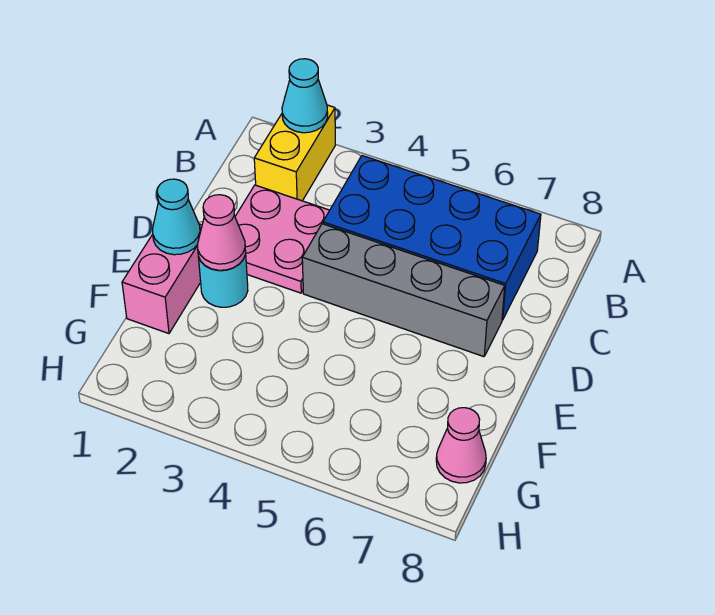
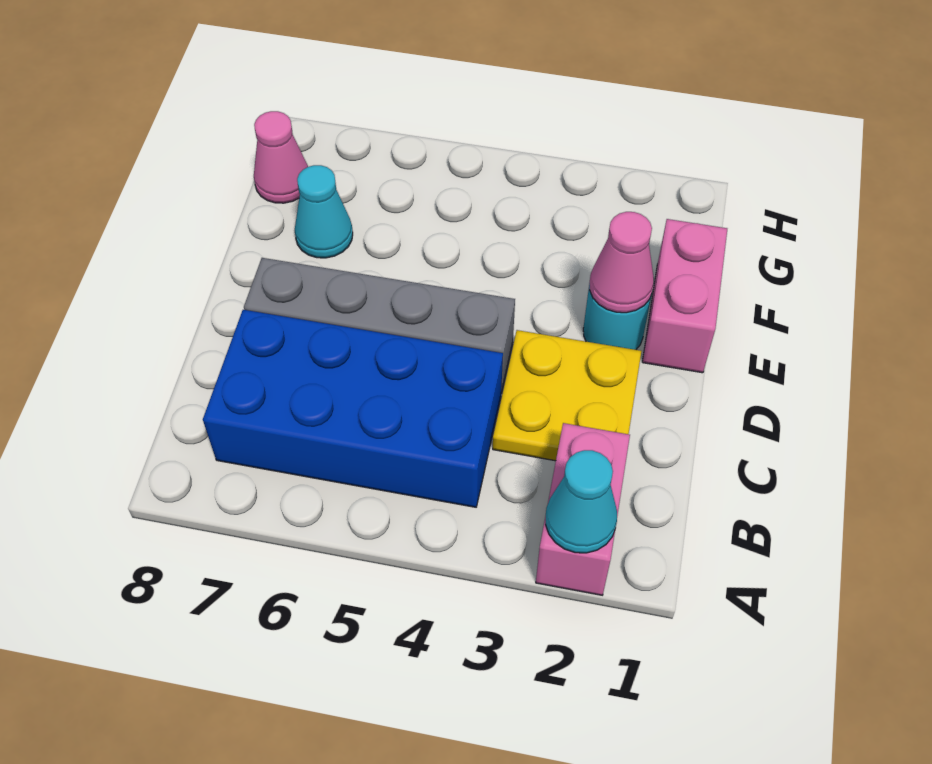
yellow 1x2 brick [254,105,335,201] -> pink 1x2 brick [536,423,630,595]
pink 2x2 plate [235,185,330,293] -> yellow 2x2 plate [493,330,641,461]
cyan 1x1 cone [153,179,200,255] -> cyan 1x1 cone moved to [295,165,353,258]

